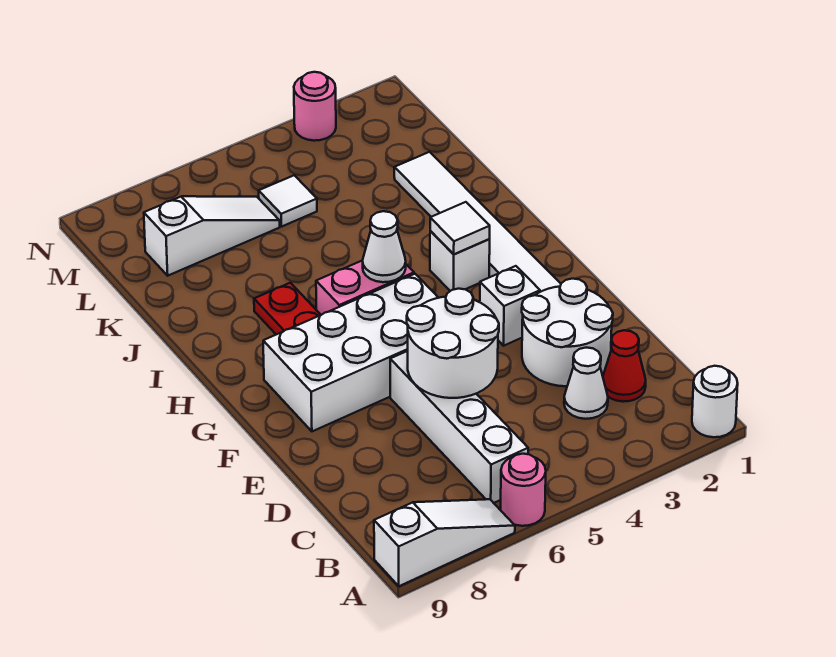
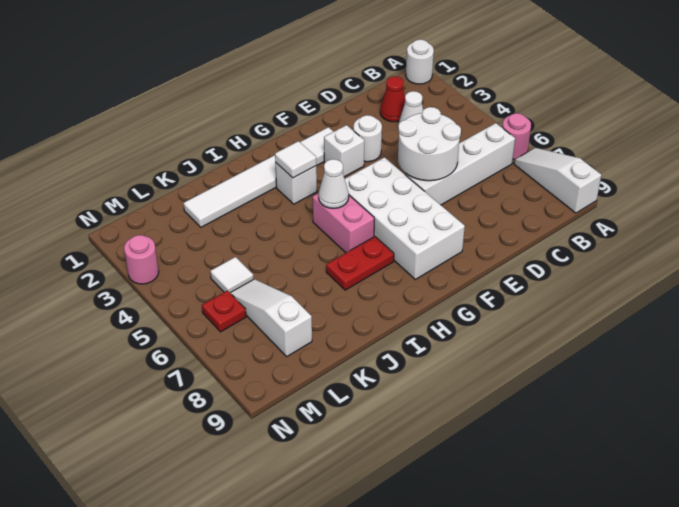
white 2x2 round brick [522,279,613,386] -> white 1x1 round brick [353,115,382,162]
none -> red 1x1 plate [202,291,246,332]

